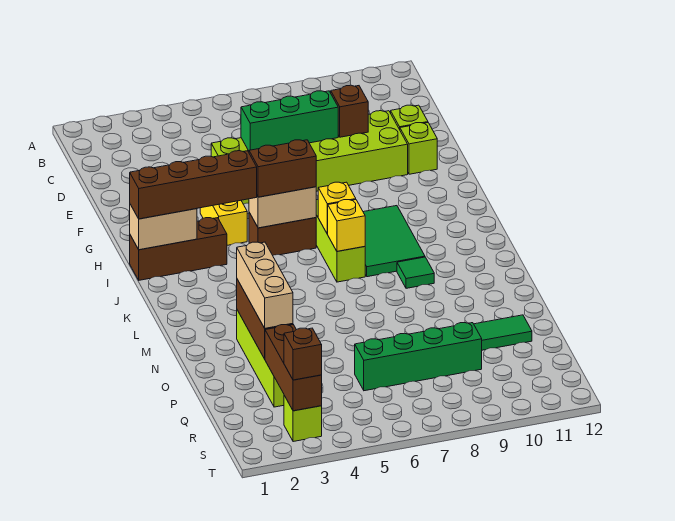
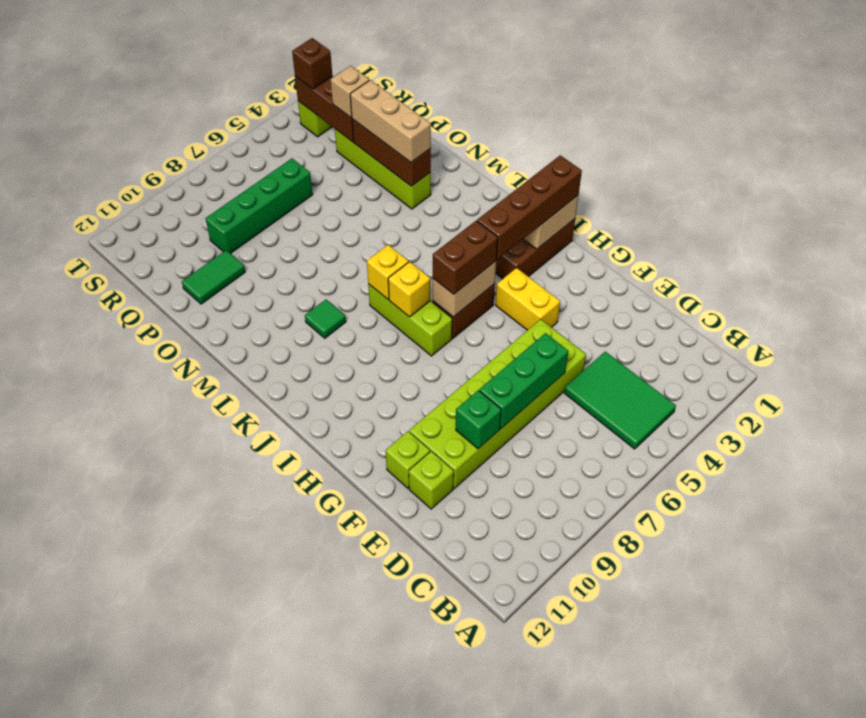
brown 1x1 brick [331,85,368,137] -> green 1x1 brick [456,390,501,449]
green 2x3 tile [363,206,425,277] -> green 2x3 tile moved to [564,352,676,449]
none -> tan 1x1 brick [330,66,369,118]

